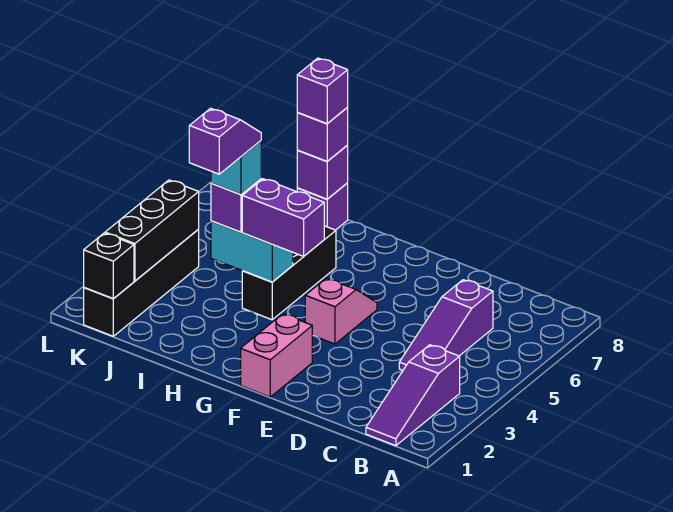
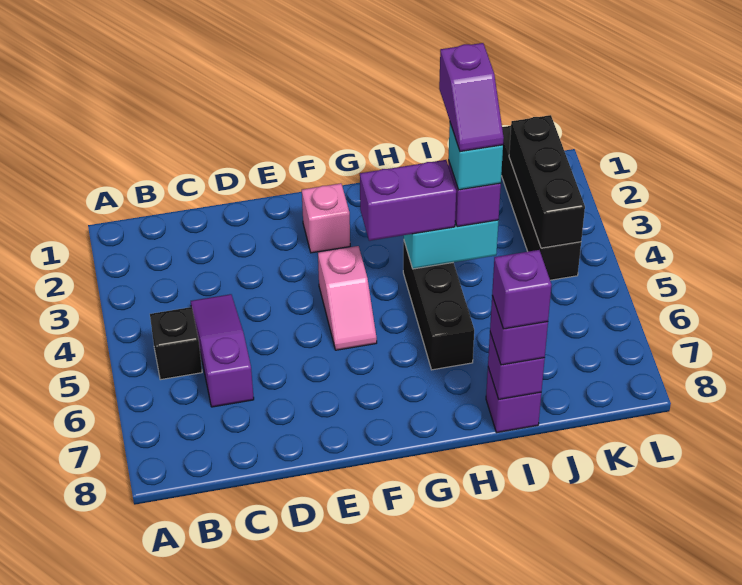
purple 1x3 slope [366,345,460,446] -> none
pink 1x2 brick [241,314,312,397] -> pink 1x1 brick [302,183,350,253]
black 1x1 brick [84,233,134,299] -> black 1x1 brick moved to [150,307,202,380]

